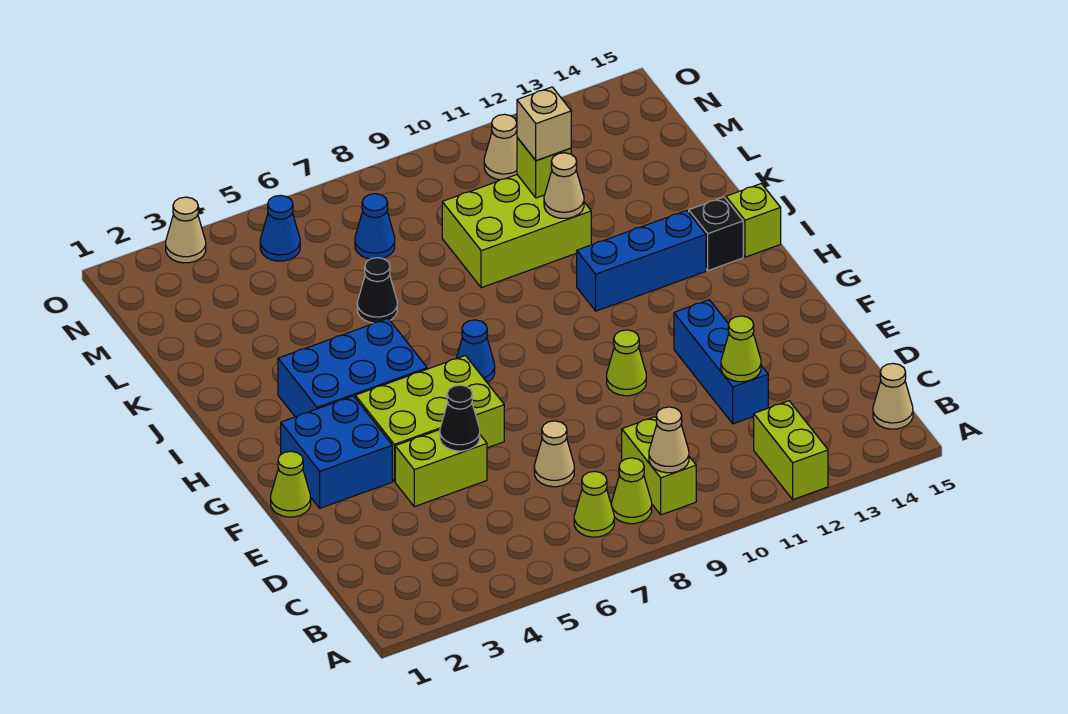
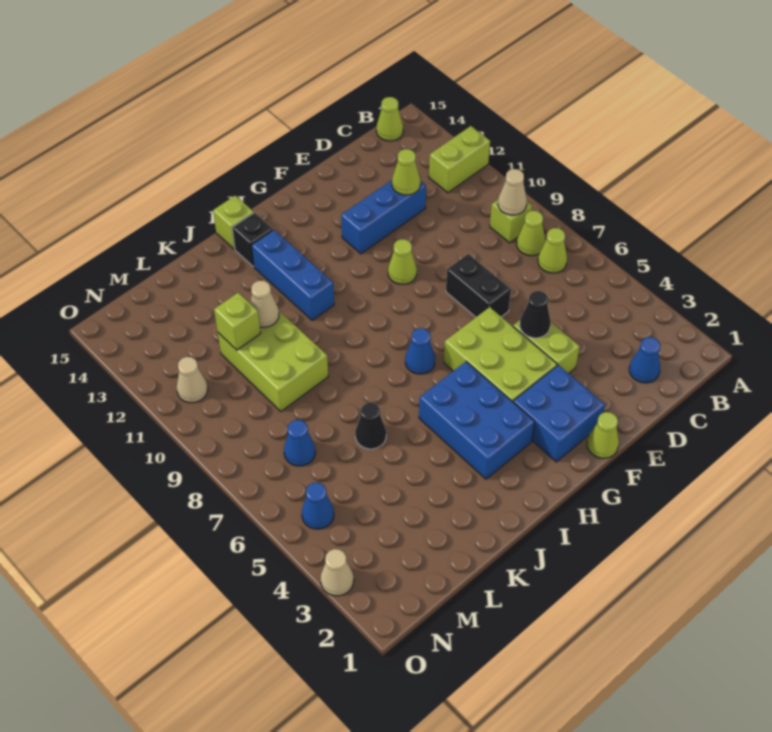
lime 1x2 brick [622,417,696,515] -> lime 1x1 brick [490,200,532,243]
tan 1x1 cone [873,363,913,429] -> lime 1x1 cone [376,97,403,141]
none -> blue 1x1 cone [629,337,660,383]
tan 1x1 cone [534,421,574,487] -> none
none -> black 1x2 brick [446,254,511,317]
tan 1x1 brick [517,87,571,161] -> none

